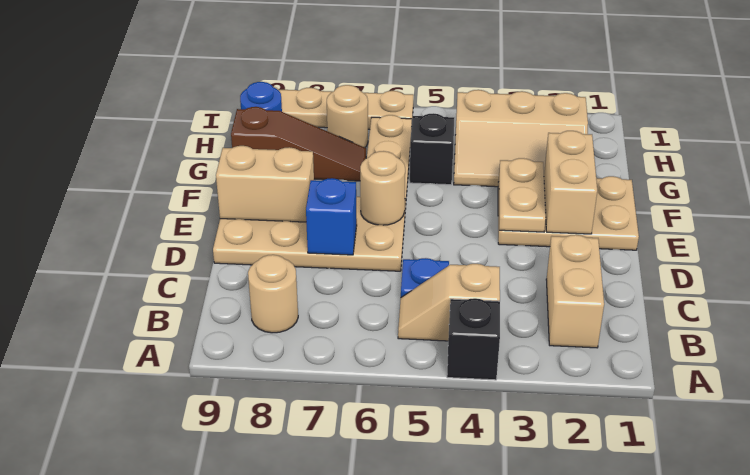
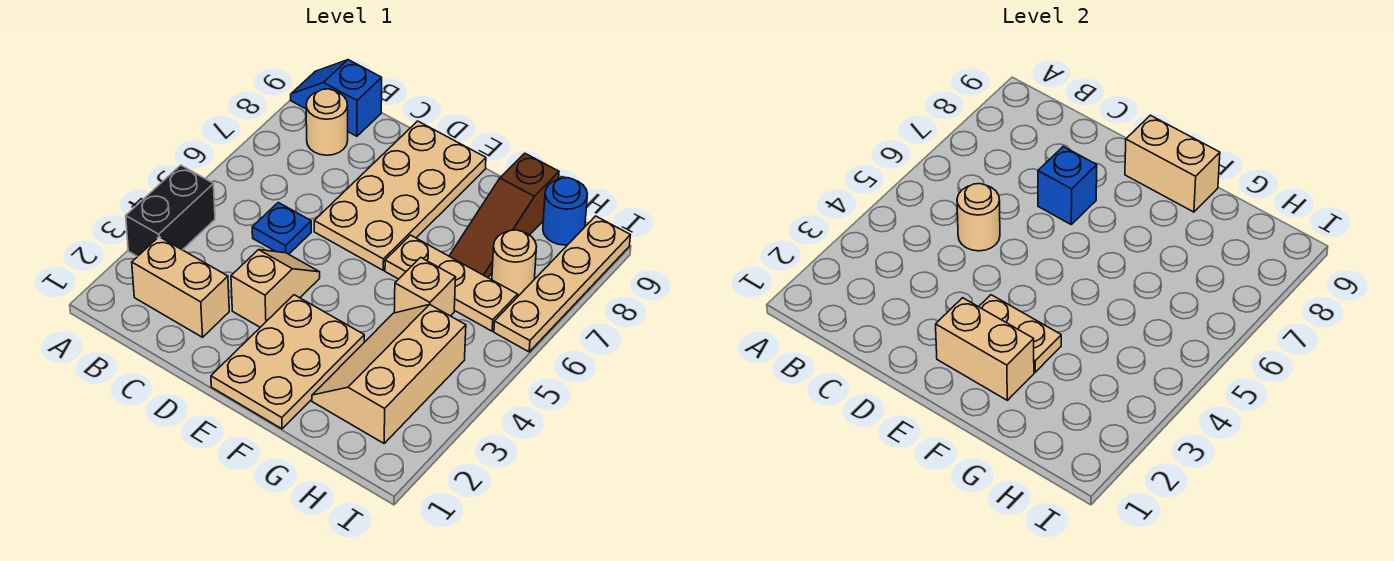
black 1x1 brick [447,298,500,380] -> black 1x2 brick [126,165,215,257]
none -> blue 1x2 slope [291,60,382,136]
tan 1x2 slope [398,264,500,341] -> tan 1x2 slope moved to [231,250,320,327]
tan 1x1 round brick [360,151,405,225] -> tan 1x1 round brick moved to [957,184,1000,251]
tan 1x2 brick [216,146,314,222] -> tan 1x2 brick turned to [1125,115,1220,212]
black 1x1 brick [410,113,454,185] -> tan 1x1 brick [394,257,456,316]

